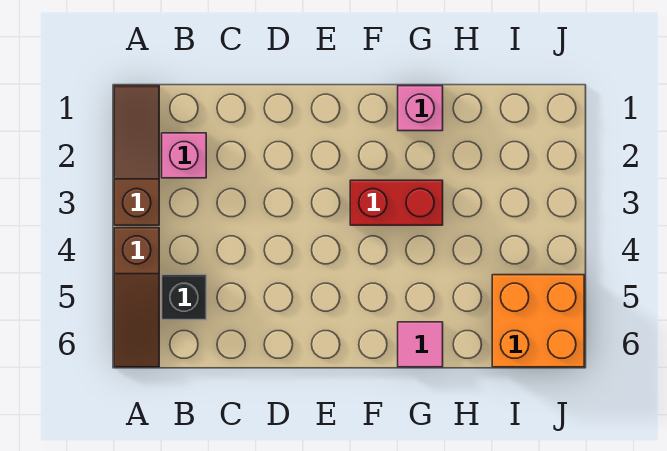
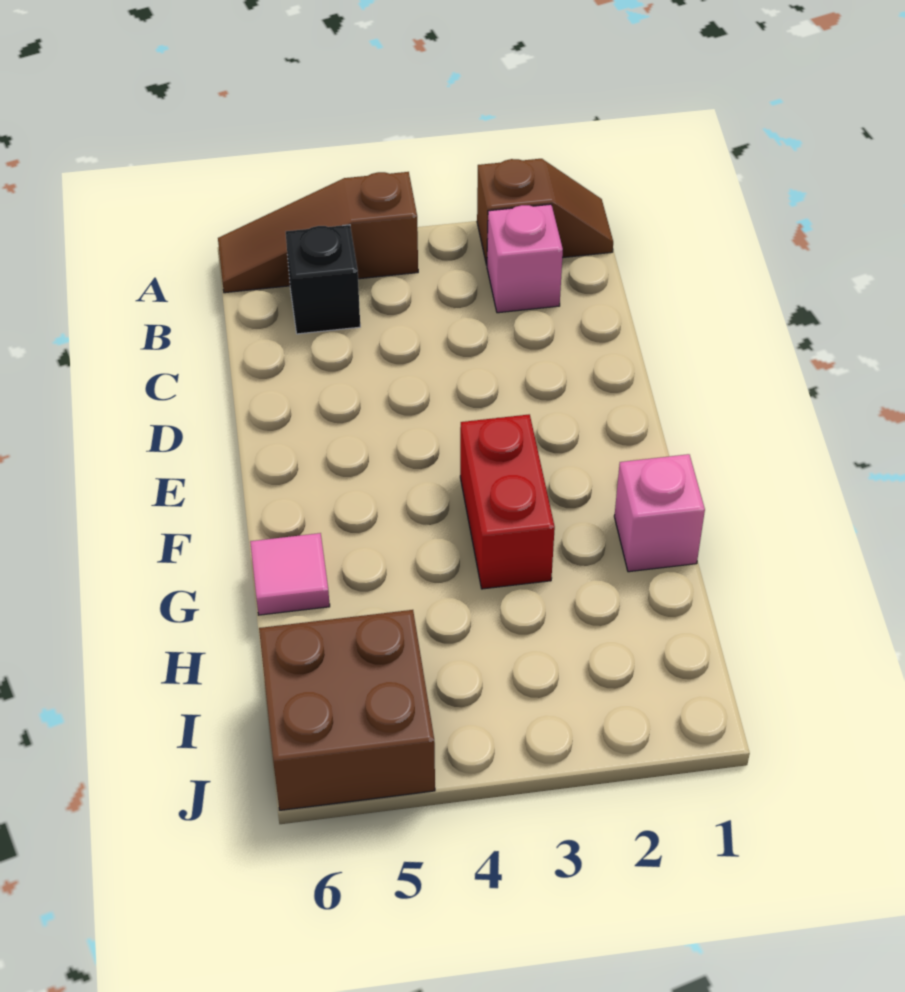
brown 1x3 slope [114,86,159,225] -> brown 1x2 slope [477,159,613,265]
orange 2x2 brick [492,275,584,367] -> brown 2x2 brick [259,610,435,810]

